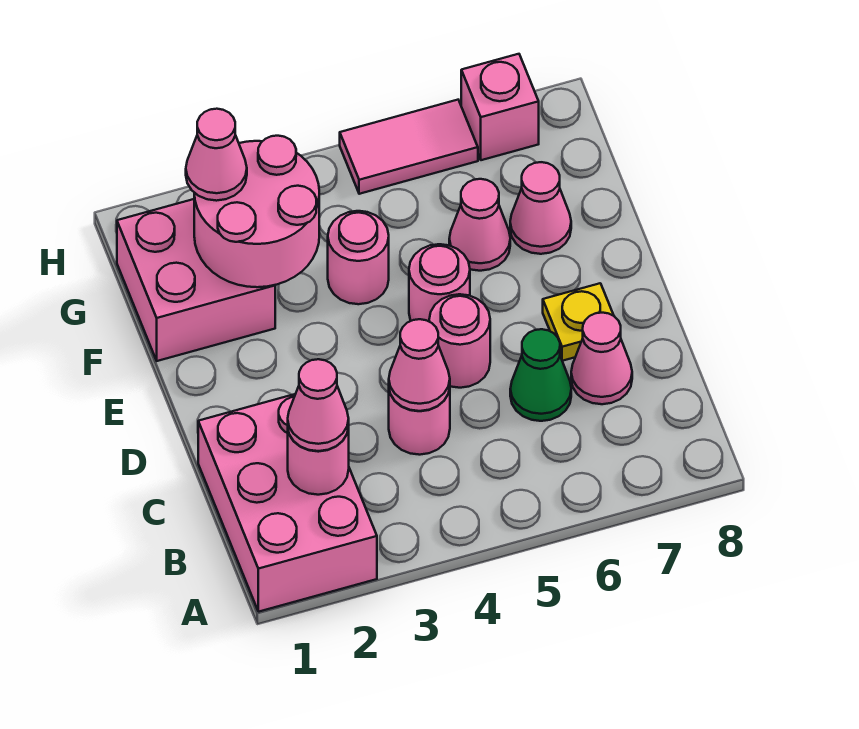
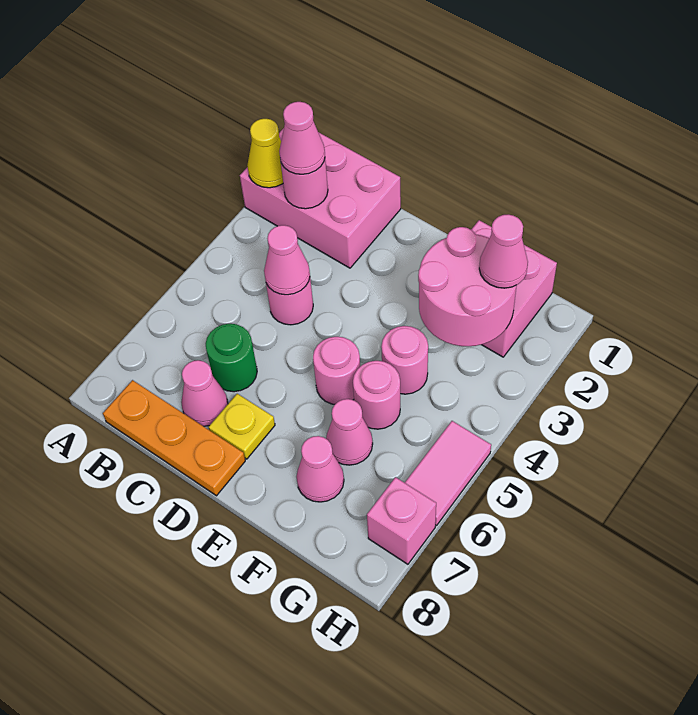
none -> yellow 1x1 cone [247,119,283,188]
none -> orange 1x3 plate [103,380,245,496]
green 1x1 cone [510,329,571,421] -> green 1x1 round brick [206,324,257,392]
pink 1x1 round brick [429,294,490,388] -> pink 1x1 round brick moved to [353,361,400,429]

